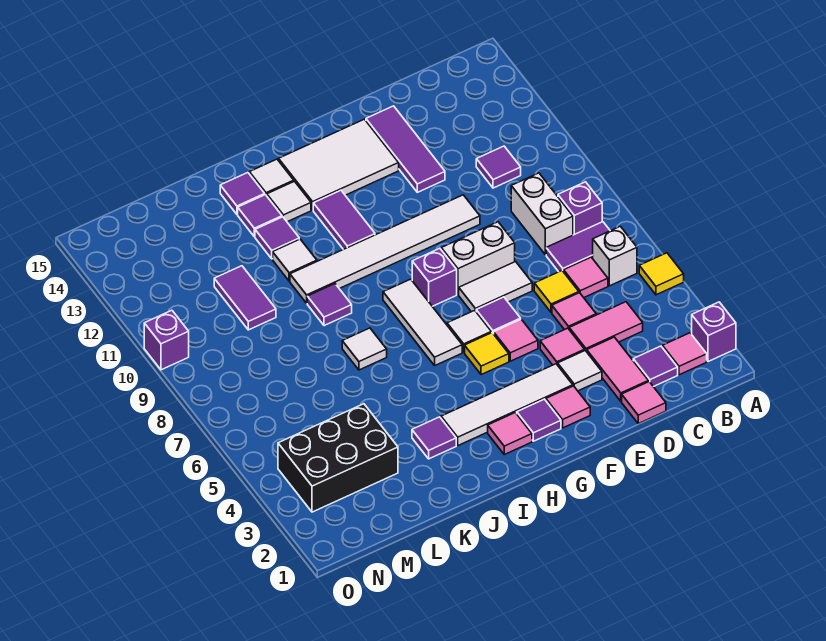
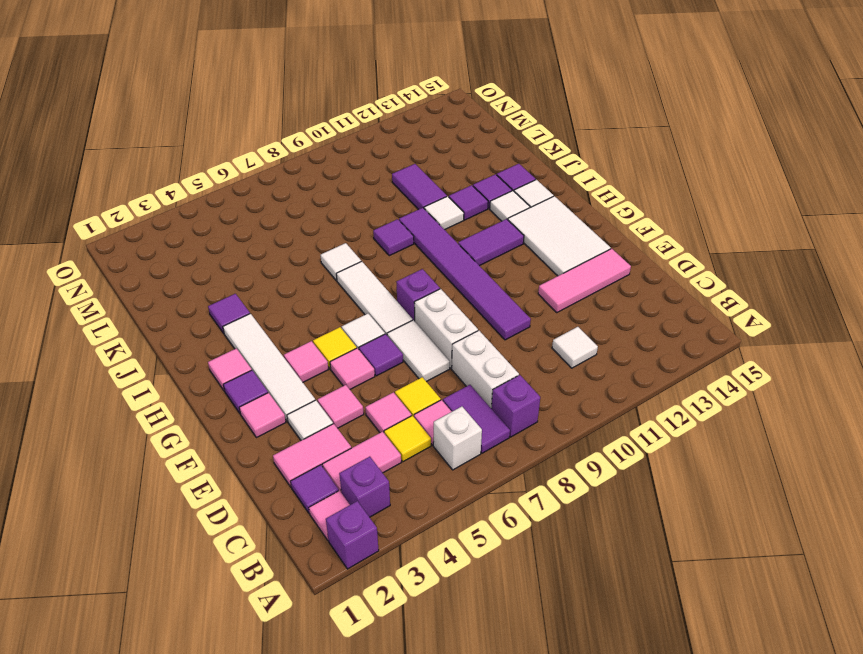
yellow 1x1 tile [639,253,684,295] -> yellow 1x1 tile moved to [384,416,431,462]
pink 1x2 tile [569,302,643,352] -> pink 1x2 tile turned to [322,432,401,492]
white 1x2 brick [511,173,573,255] -> white 1x2 brick turned to [452,331,519,408]
purple 1x1 tile [476,146,521,188] -> white 1x1 tile [552,327,598,368]
pink 1x1 tile [622,382,666,424] -> pink 1x1 tile moved to [284,341,328,382]
white 1x6 tile [290,195,480,303] -> purple 1x6 tile [399,208,531,340]
purple 1x3 tile [366,106,445,192] -> pink 1x3 tile [538,249,631,313]
white 1x3 tile [383,279,462,365] -> white 1x3 tile turned to [336,261,413,335]
black 2x3 brick [278,404,398,512] -> none
purple 1x2 tile [214,266,276,330] -> purple 1x2 tile turned to [392,164,447,210]
purple 1x1 brick [144,310,189,370] -> purple 1x1 brick moved to [339,457,390,517]

